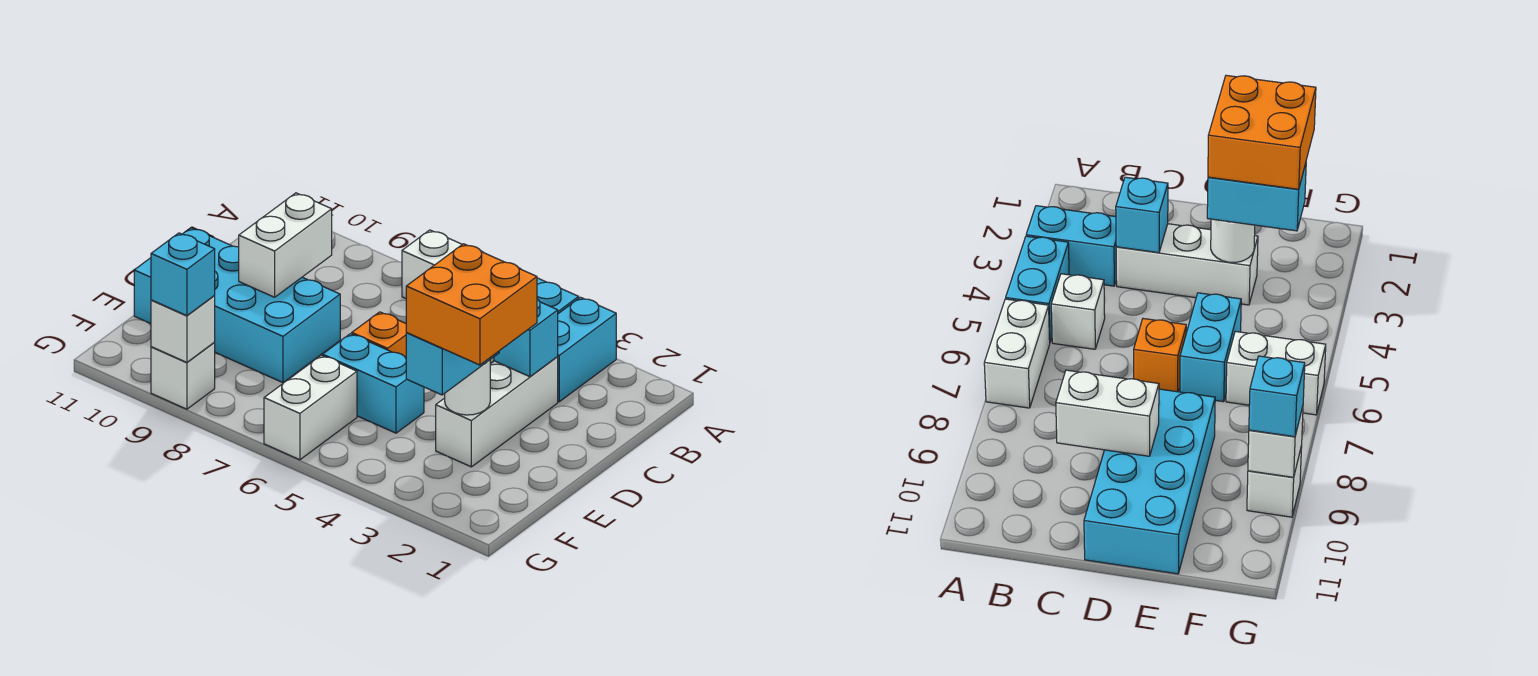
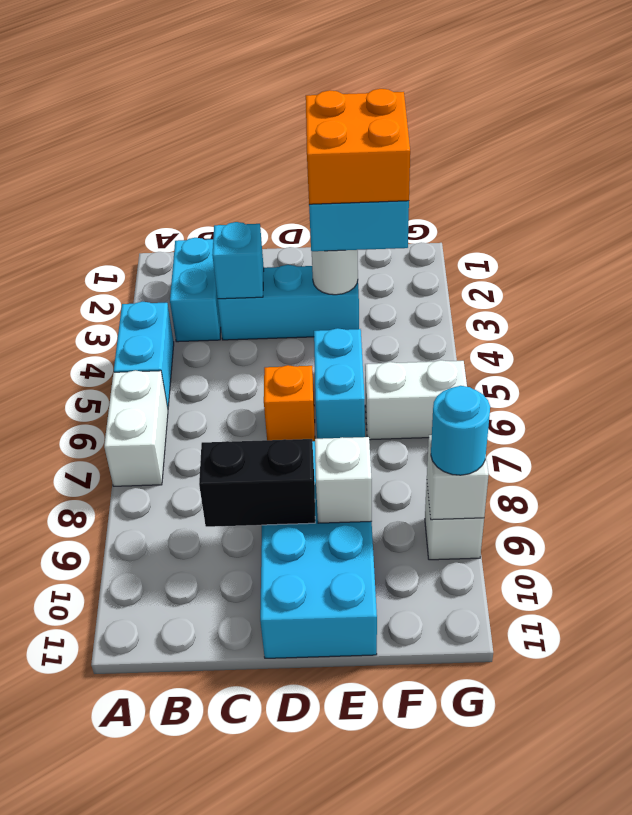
cyan 1x2 brick [557,297,616,402] -> cyan 1x2 brick turned to [170,238,221,342]
white 1x1 brick [1051,274,1105,349] -> white 1x1 brick moved to [315,437,372,523]
white 1x3 brick [436,357,558,467] -> cyan 1x3 brick [218,265,359,340]
white 1x2 brick [239,193,332,297] -> black 1x2 brick [199,439,315,527]
cyan 1x1 brick [151,233,215,316] -> cyan 1x1 round brick [431,386,490,475]

